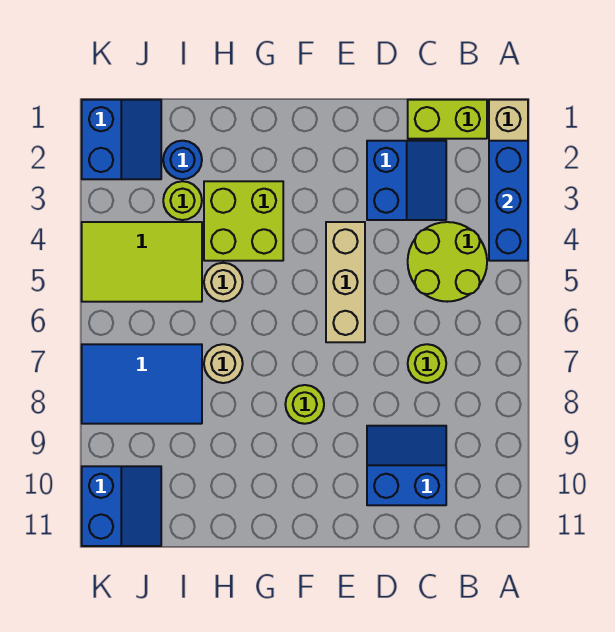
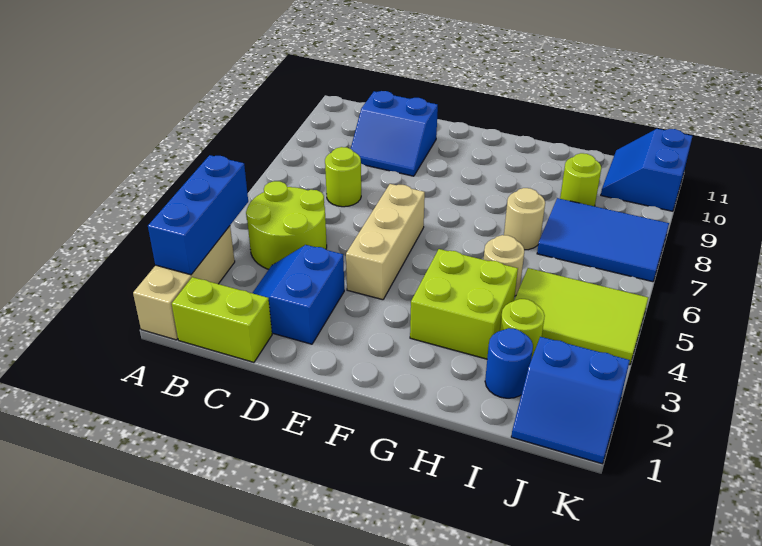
lime 1x1 round brick [285,385,324,424] -> lime 1x1 round brick moved to [560,153,601,206]
blue 2x2 slope [82,100,161,179] -> blue 2x2 slope turned to [511,337,630,464]

